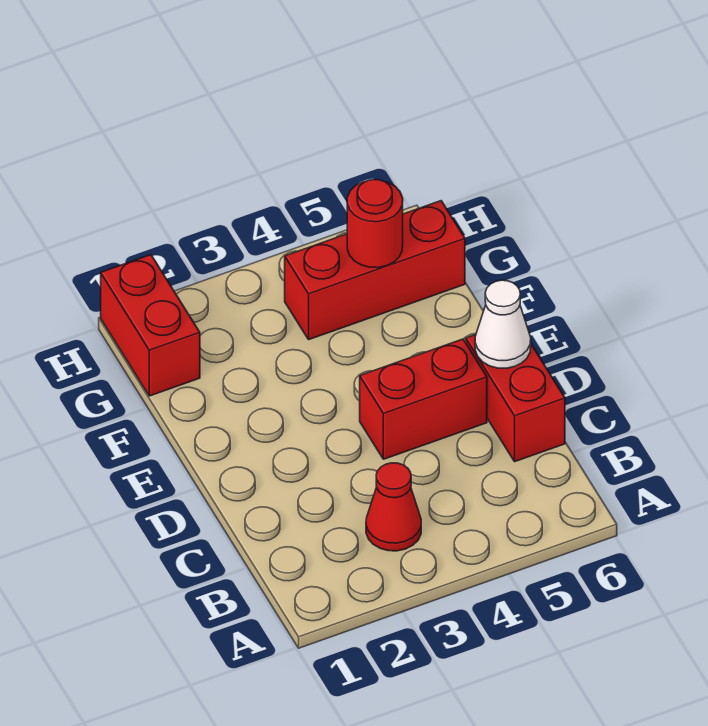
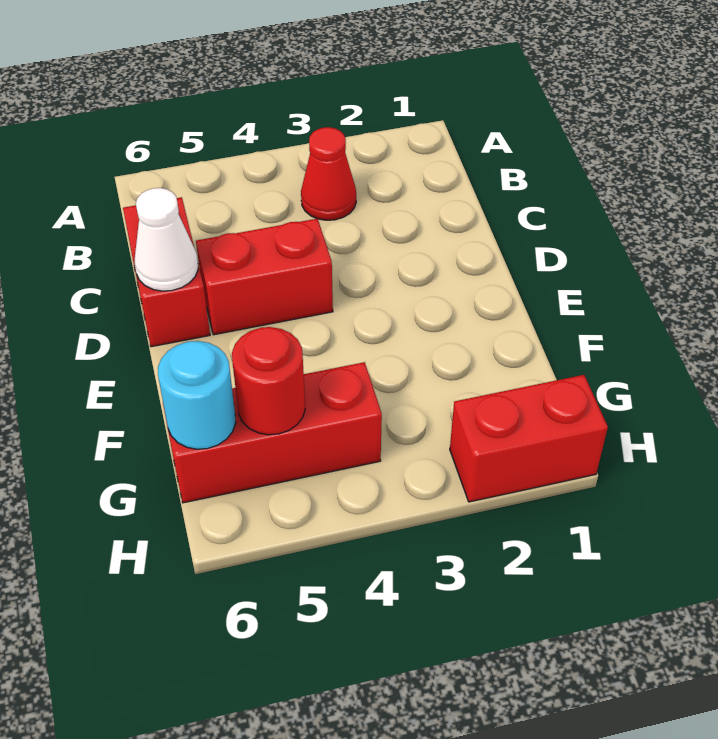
red 1x2 brick [101,255,200,396] -> red 1x2 brick turned to [450,375,608,502]
none -> cyan 1x1 round brick [158,341,236,449]

